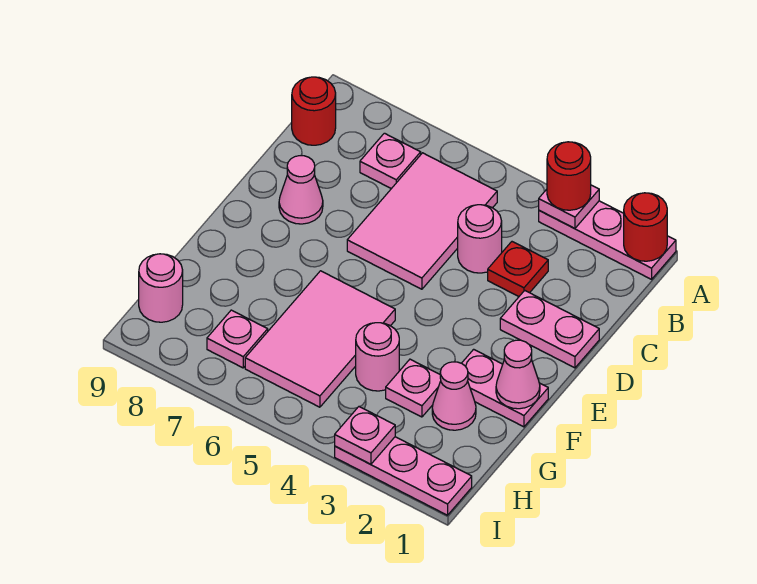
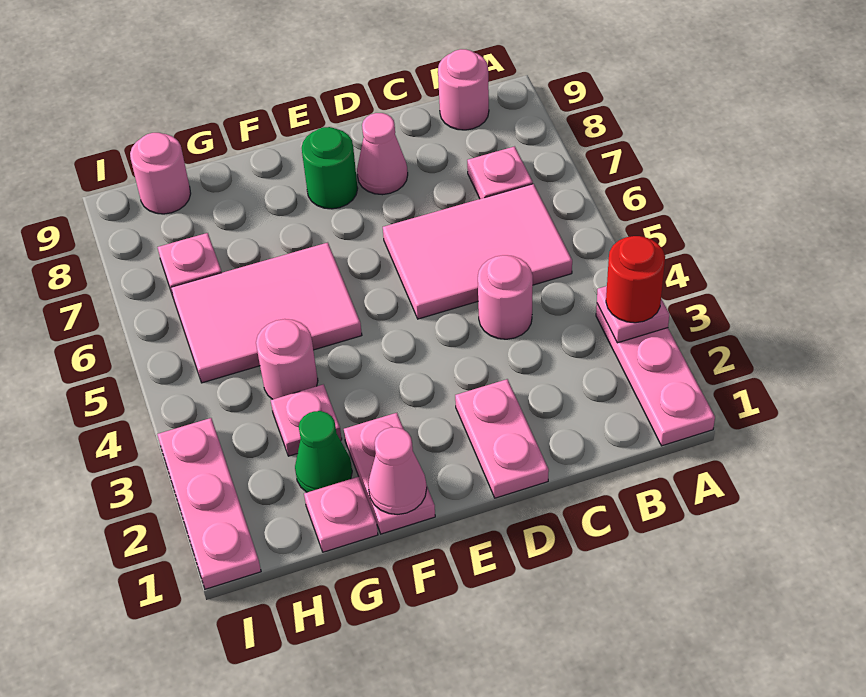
red 1x1 round brick [624,193,667,261] -> none
red 1x1 round brick [292,77,336,145] -> pink 1x1 round brick [438,49,489,130]
red 1x1 plate [488,242,548,297] -> none
none -> green 1x1 round brick [302,127,358,209]
pink 1x1 cone [432,362,476,430] -> green 1x1 cone [295,411,352,492]
pink 1x1 plate [335,407,395,464] -> pink 1x1 plate moved to [304,477,378,552]

